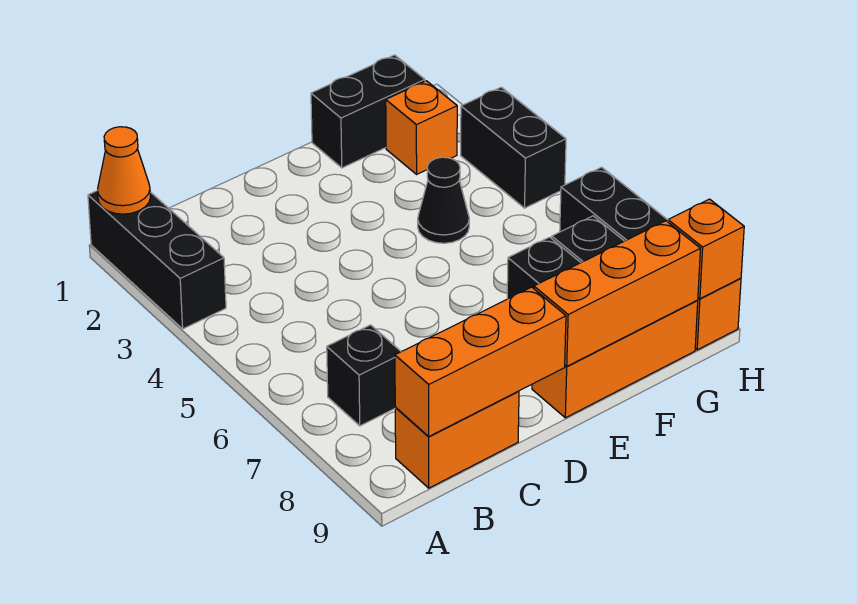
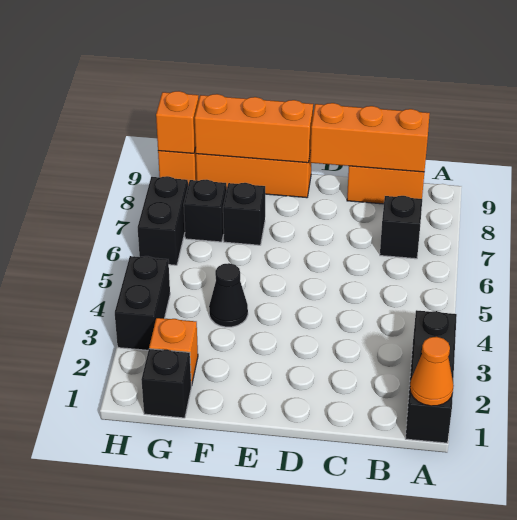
black 1x2 brick [311,55,425,168] -> black 1x1 brick [141,349,191,418]

